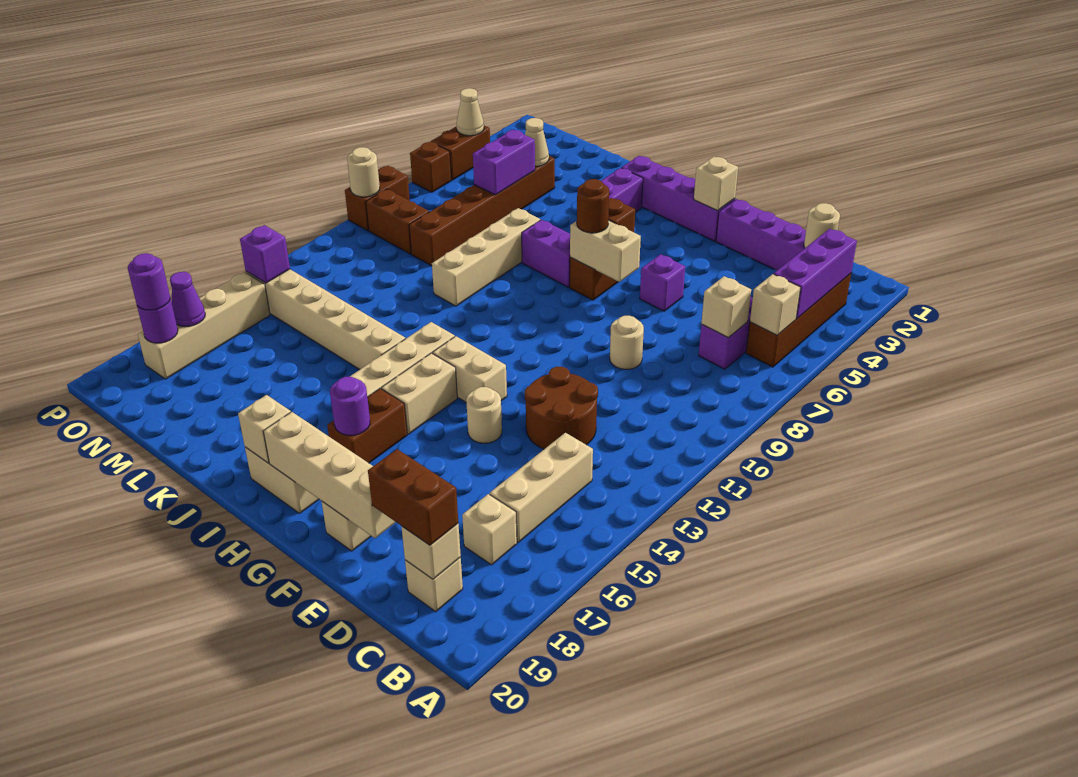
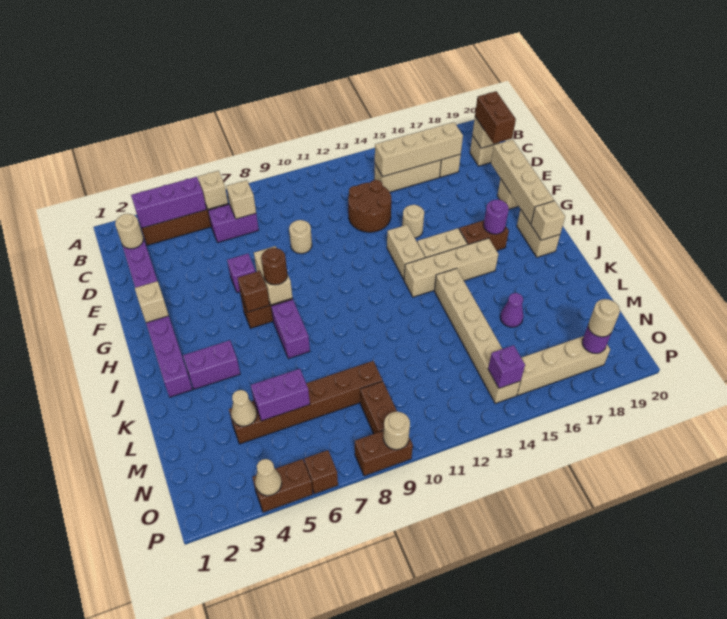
tan 1x4 brick [432,208,540,306] -> tan 1x4 brick moved to [375,122,463,177]
purple 1x1 cone [170,272,205,326] -> purple 1x1 cone moved to [500,293,523,327]
purple 1x1 round brick [128,253,170,310] -> tan 1x1 round brick [588,299,620,337]

